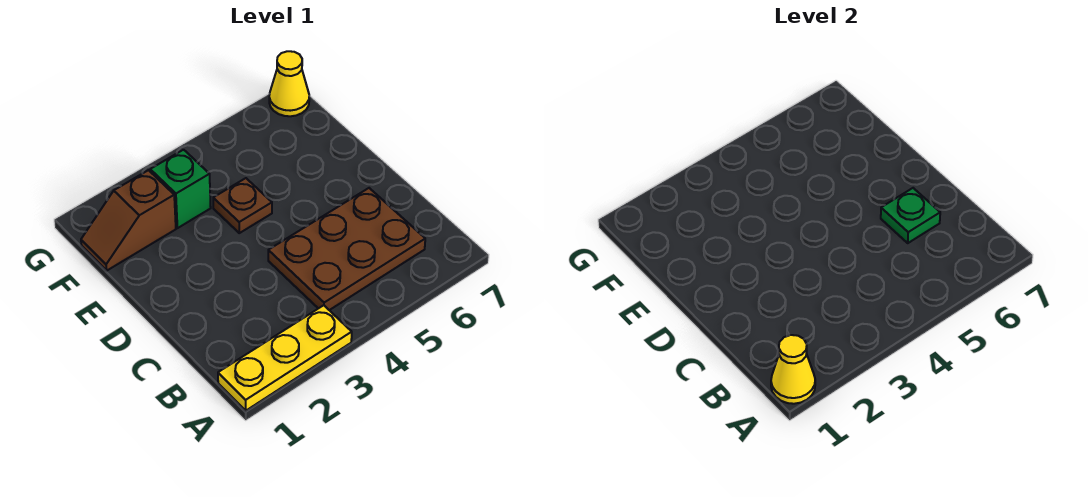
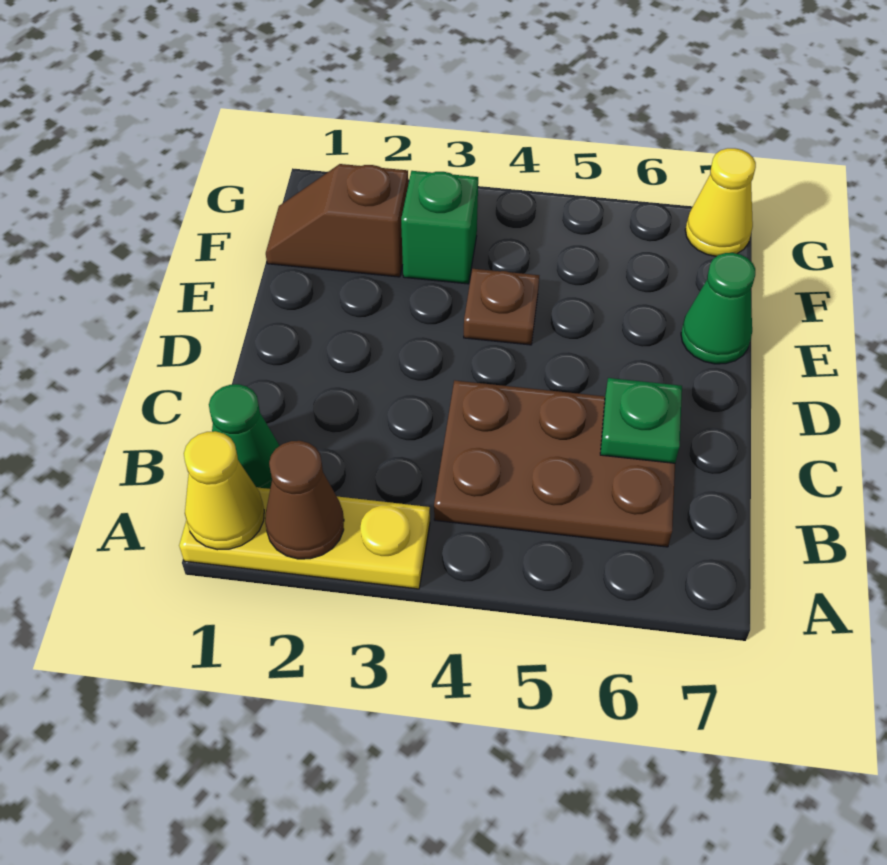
none -> brown 1x1 cone [265,441,344,559]
none -> green 1x1 cone [209,384,279,489]
none -> green 1x1 cone [681,253,755,364]

